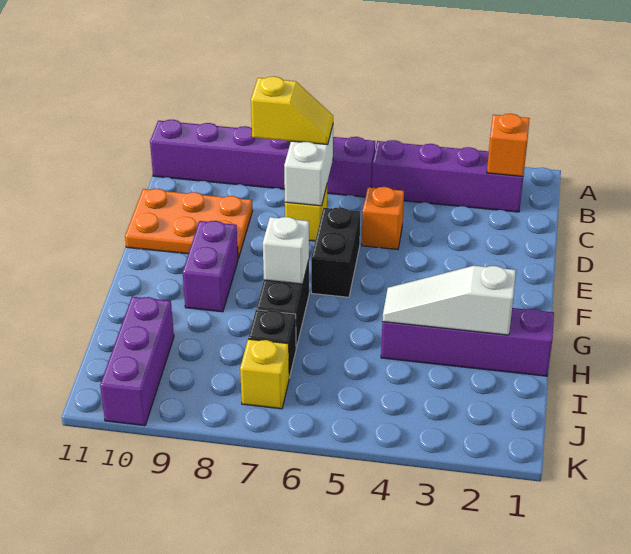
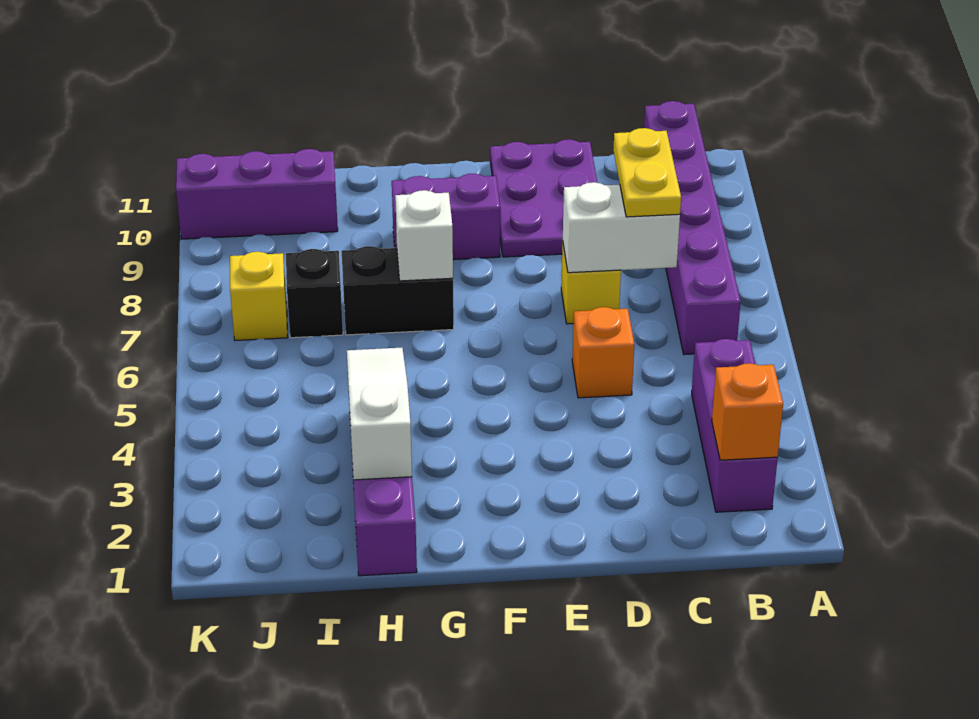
purple 1x4 brick [372,140,523,212] -> purple 1x3 brick [692,339,778,512]
yellow 1x2 slope [251,76,333,145] -> yellow 1x2 plate [613,128,681,217]
orange 2x3 plate [125,189,252,259] -> purple 2x3 plate [490,139,597,257]
black 1x2 brick [311,207,360,297] -> none

